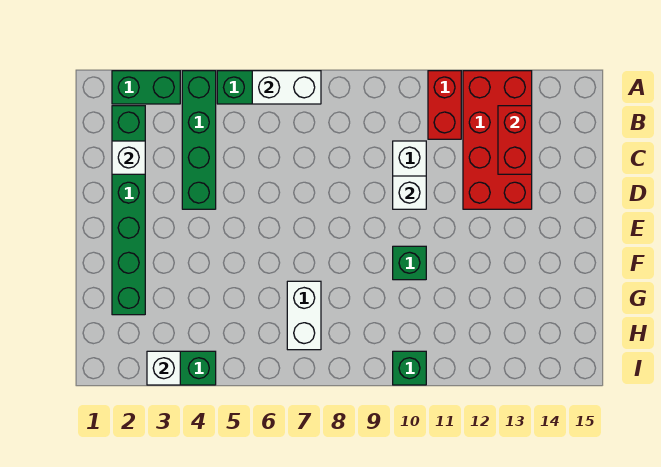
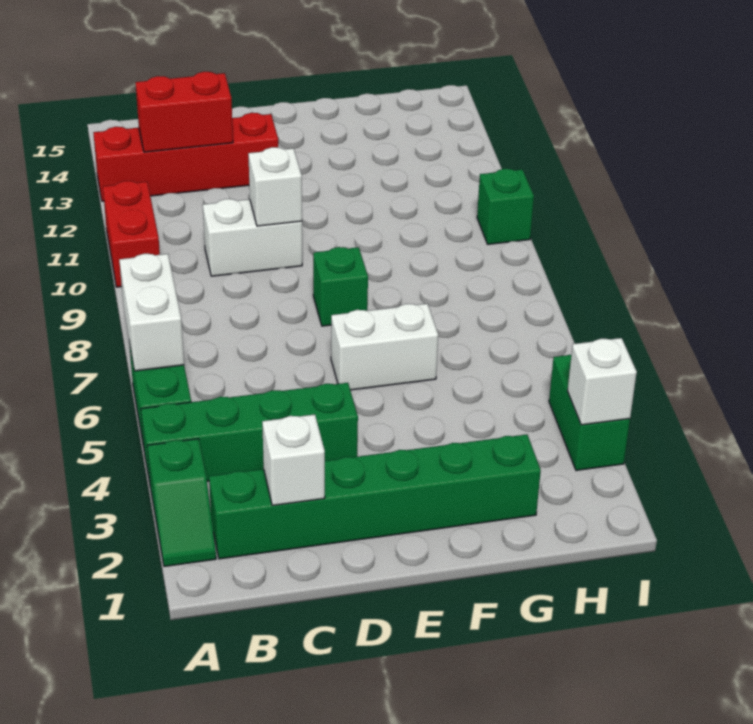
green 1x2 brick [112,71,180,104] -> green 1x2 slope [147,439,216,567]
red 1x2 brick [428,71,461,139] -> red 1x2 brick turned to [103,181,160,287]
red 2x4 brick [463,71,532,209] -> red 1x4 brick [94,113,278,201]
green 1x1 brick [393,246,426,280] -> green 1x1 brick moved to [313,247,368,326]
white 1x2 brick [287,281,321,350] -> white 1x2 brick moved to [331,304,438,390]

